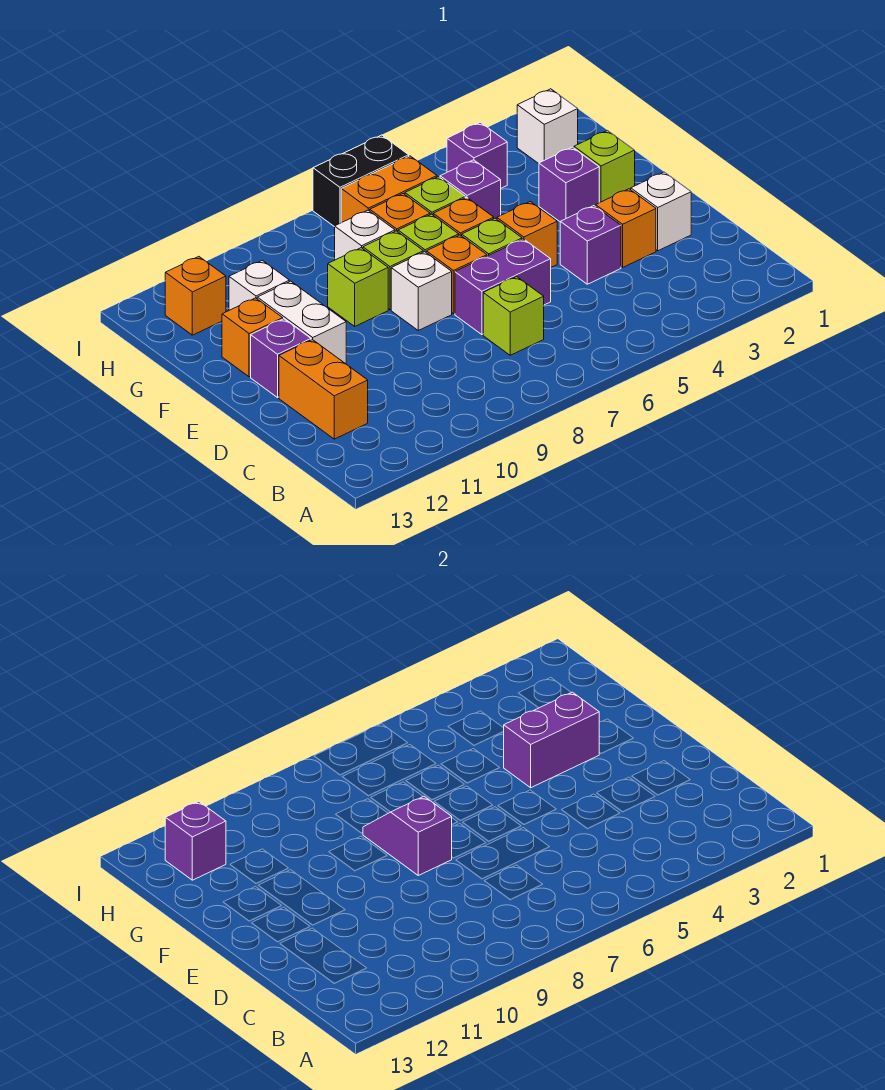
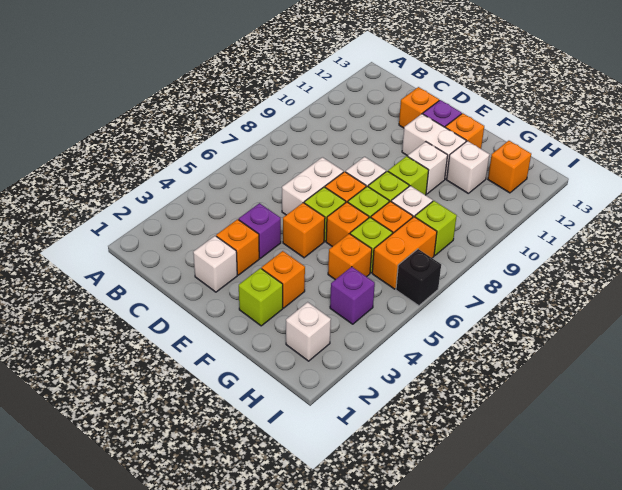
lime 1x1 brick [483,277,544,355] -> lime 1x1 brick moved to [415,201,457,256]
orange 1x2 brick [279,340,368,439] -> orange 1x1 brick [399,87,439,128]
purple 1x2 brick [455,239,551,335] -> white 1x2 brick [282,157,343,215]
purple 1x2 slope [363,796,452,875] -> none
purple 1x1 brick [539,147,599,222] -> orange 1x1 brick [261,251,305,308]
purple 1x2 brick [503,692,599,788] -> none
none -> white 1x1 brick [408,142,448,194]
purple 1x1 brick [440,160,501,219] -> orange 1x1 brick [328,234,372,280]
purple 1x1 brick [165,802,226,880] -> none
black 1x2 brick [313,135,409,227] -> black 1x1 brick [396,249,441,306]

